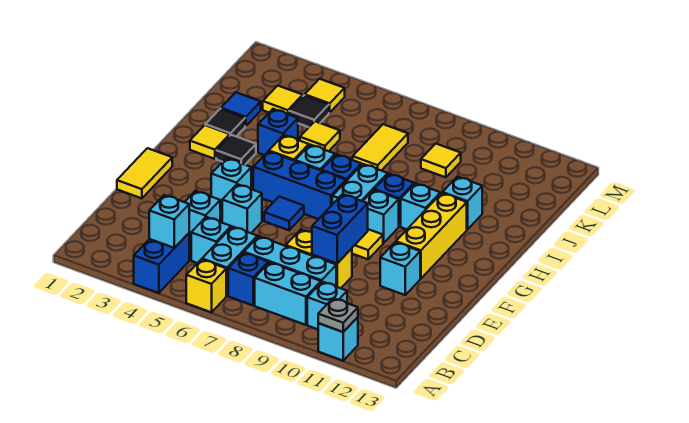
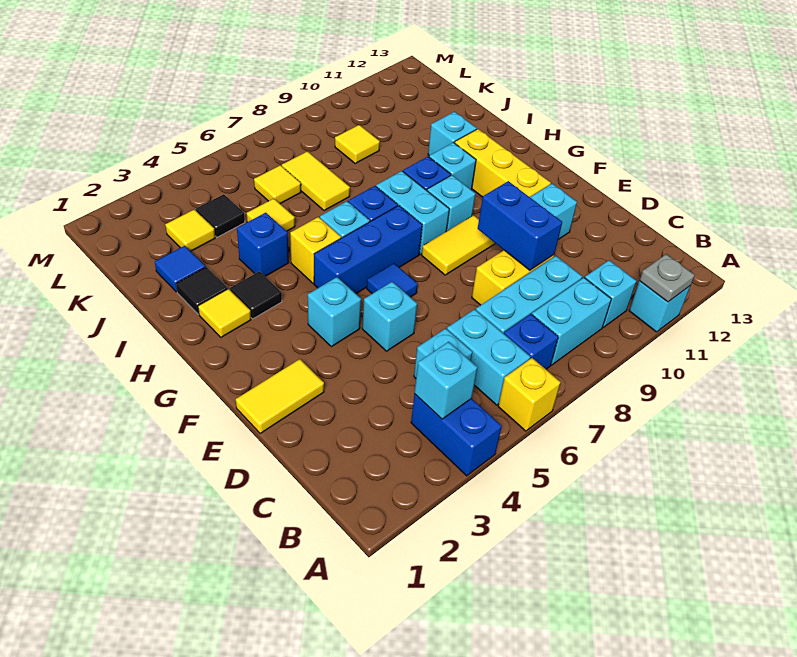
cyan 1x1 brick [185,191,220,238] -> none
yellow 1x2 tile [117,148,172,198] -> yellow 1x2 tile turned to [236,359,324,433]
yellow 1x1 tile [305,79,345,113] -> yellow 1x1 tile moved to [254,165,301,204]

